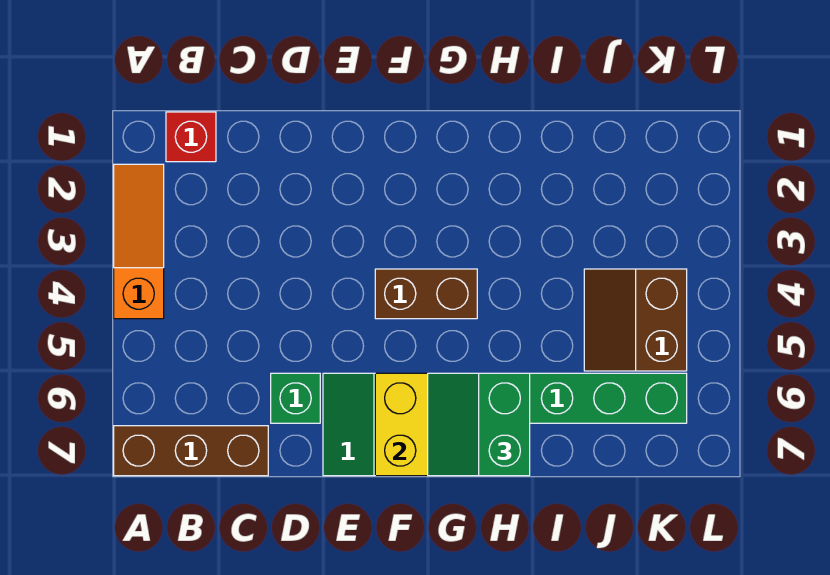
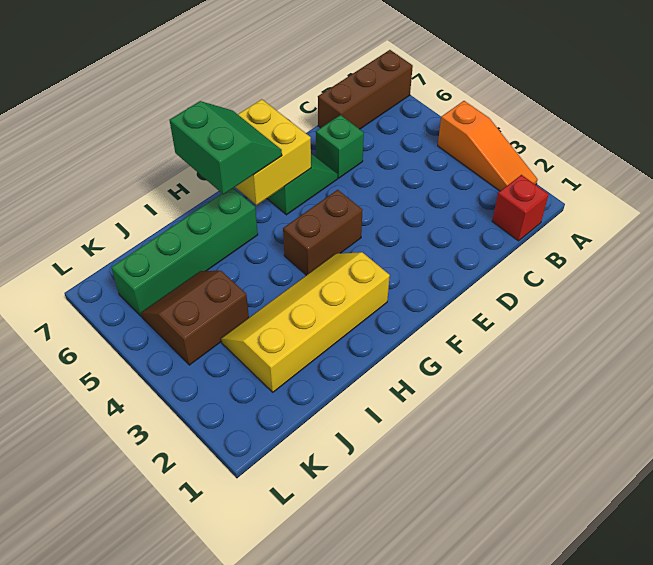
none -> yellow 2x4 slope [221,252,390,392]
brown 2x2 slope [584,269,687,371] -> brown 2x2 slope turned to [141,271,249,365]

